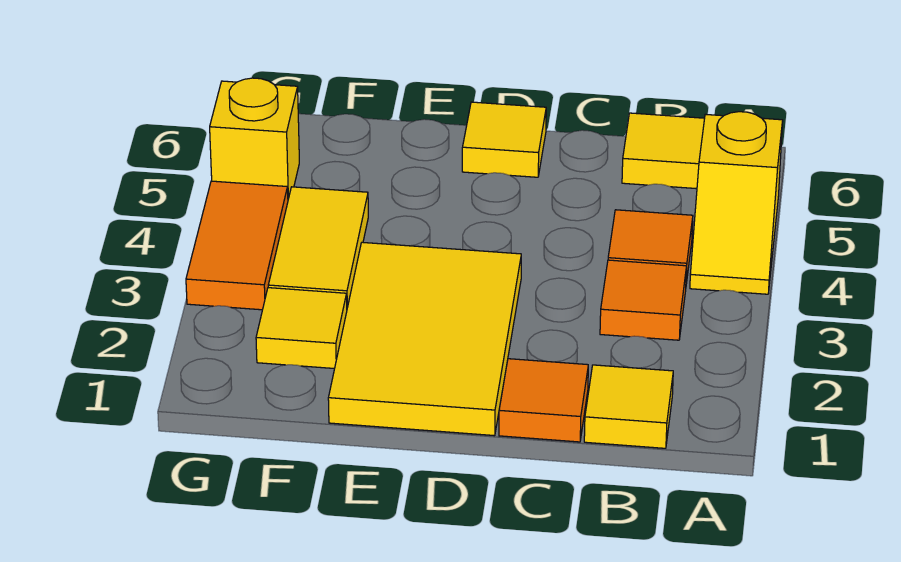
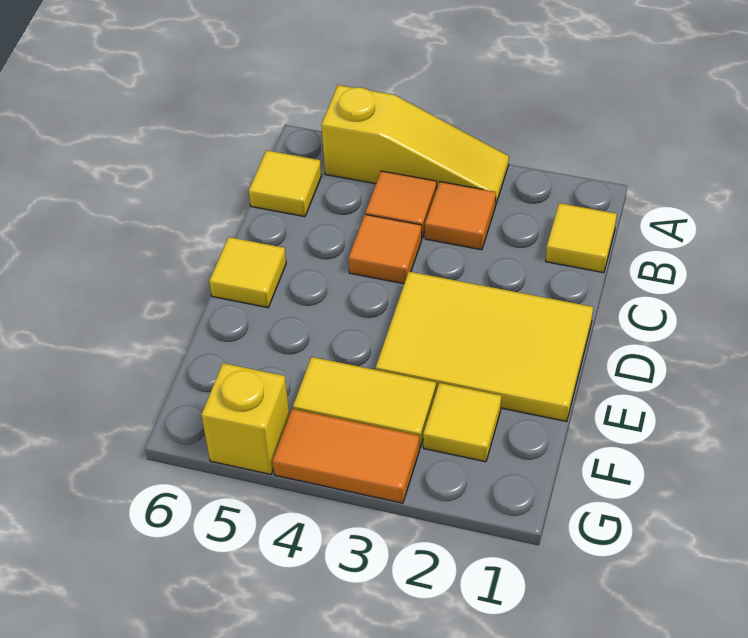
yellow 1x2 slope [690,112,783,294] -> yellow 1x3 slope [321,85,509,206]
orange 1x1 tile [499,359,588,442] -> orange 1x1 tile moved to [349,214,422,284]

